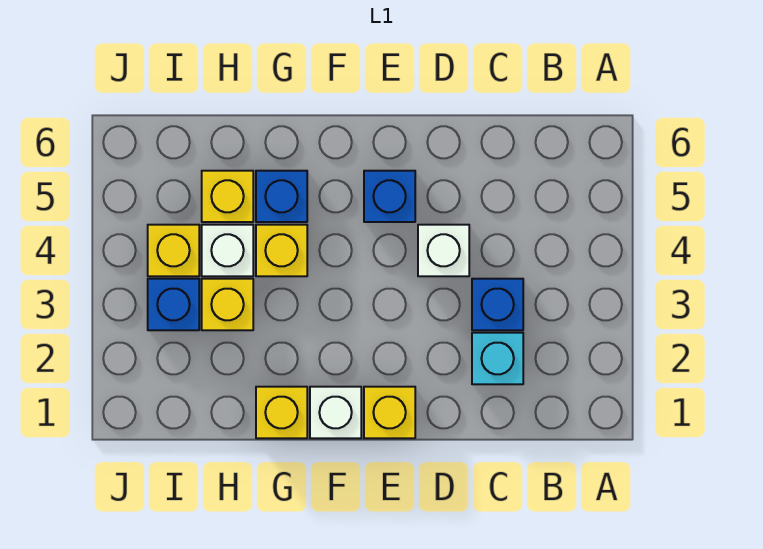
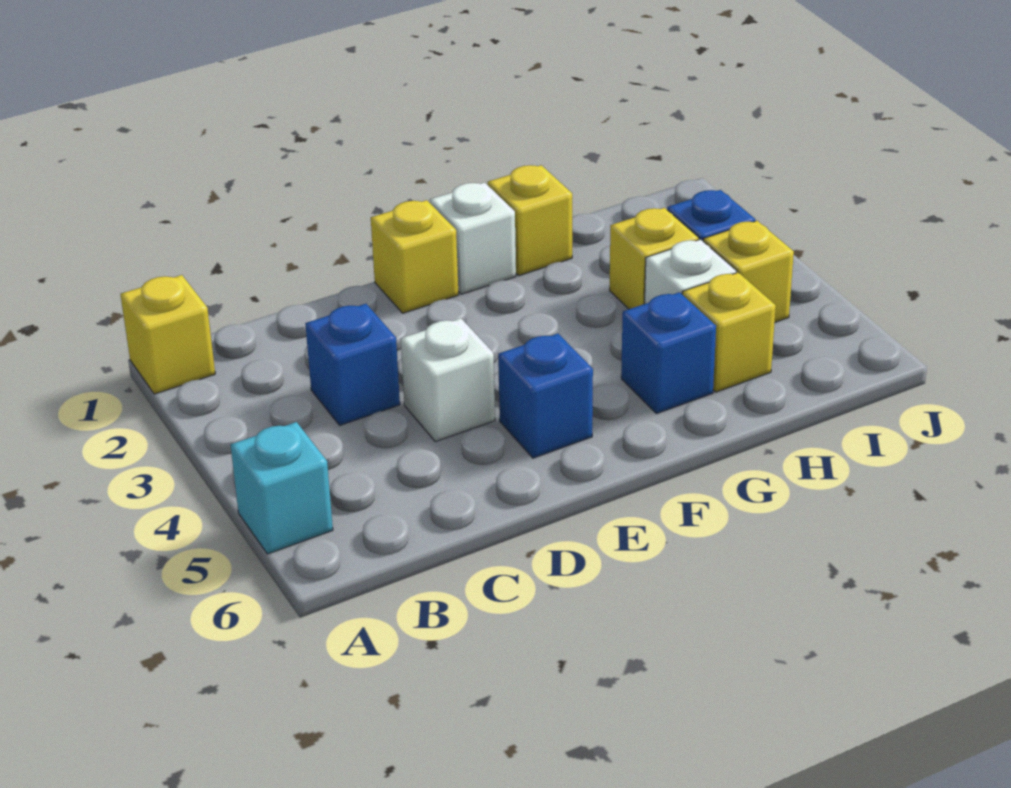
cyan 1x1 brick [472,333,523,384] -> cyan 1x1 brick moved to [231,422,333,554]
yellow 1x1 brick [256,225,307,276] -> yellow 1x1 brick moved to [120,275,215,394]

